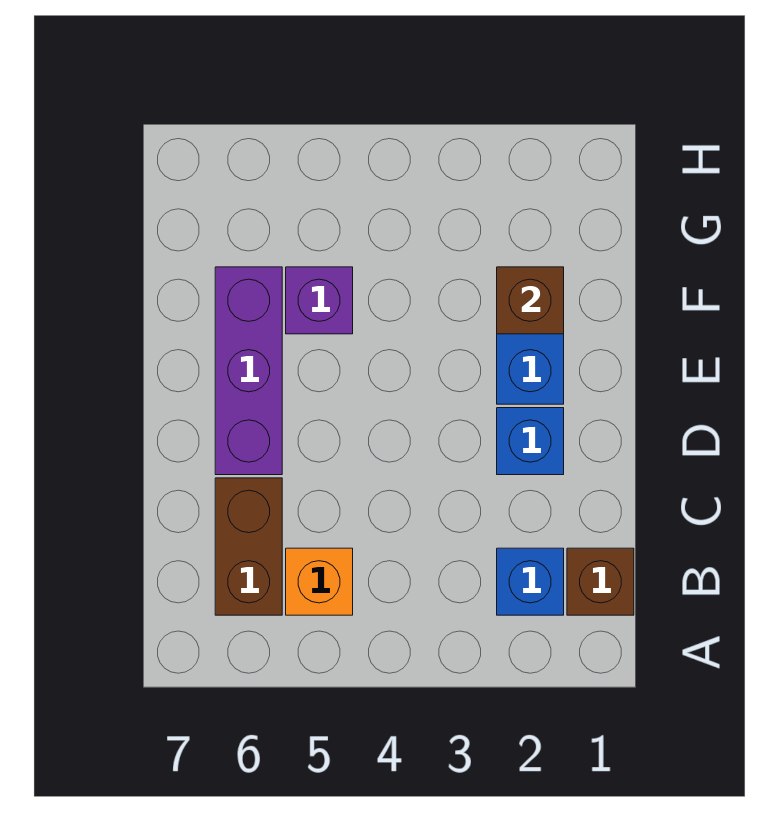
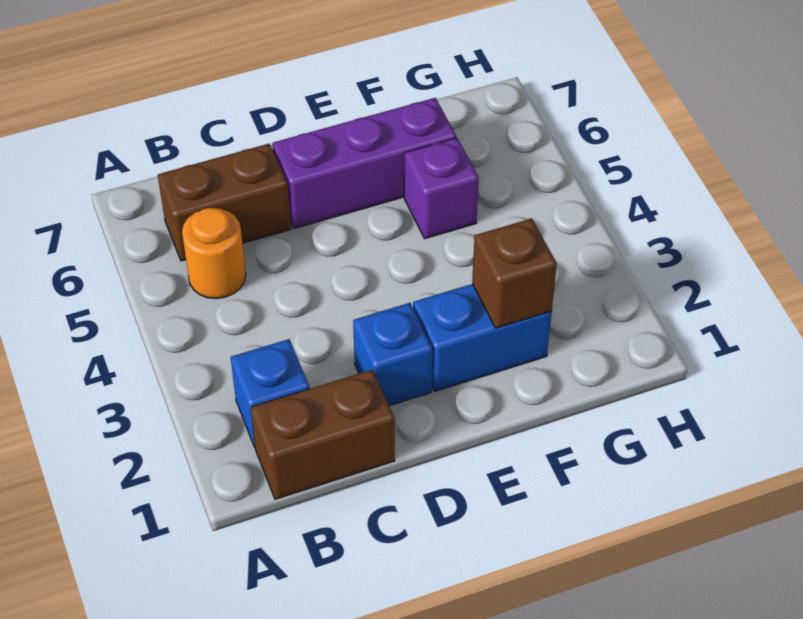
brown 1x1 brick [567,548,634,615] -> brown 1x2 brick [251,370,395,499]
orange 1x1 brick [286,548,353,615] -> orange 1x1 round brick [182,208,246,299]

